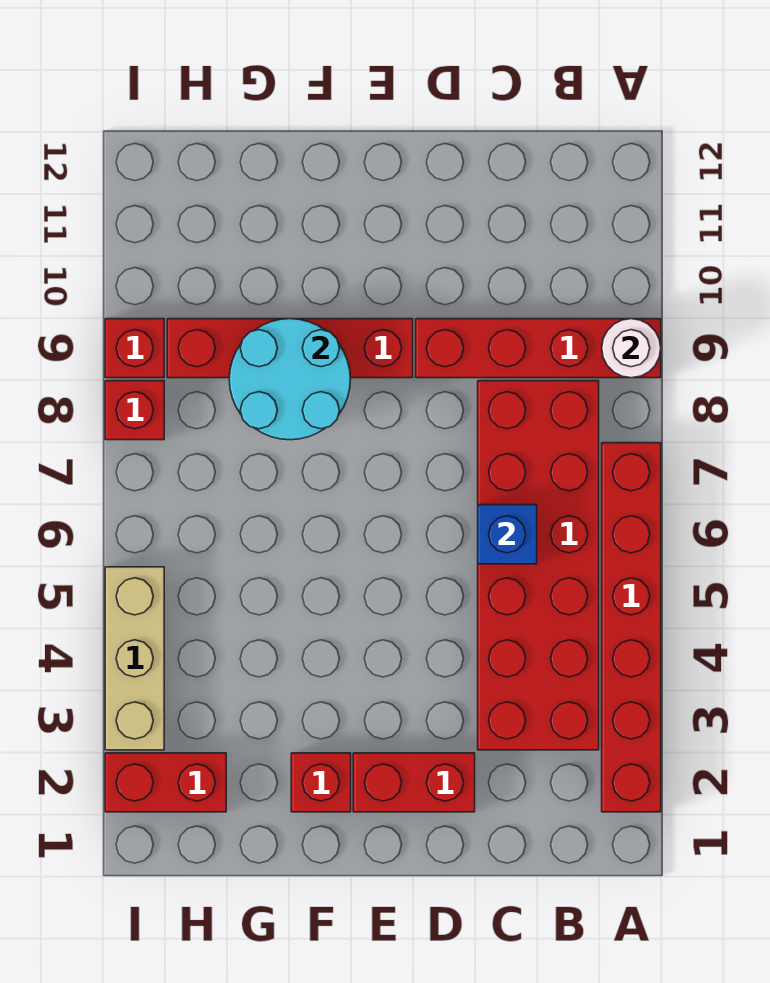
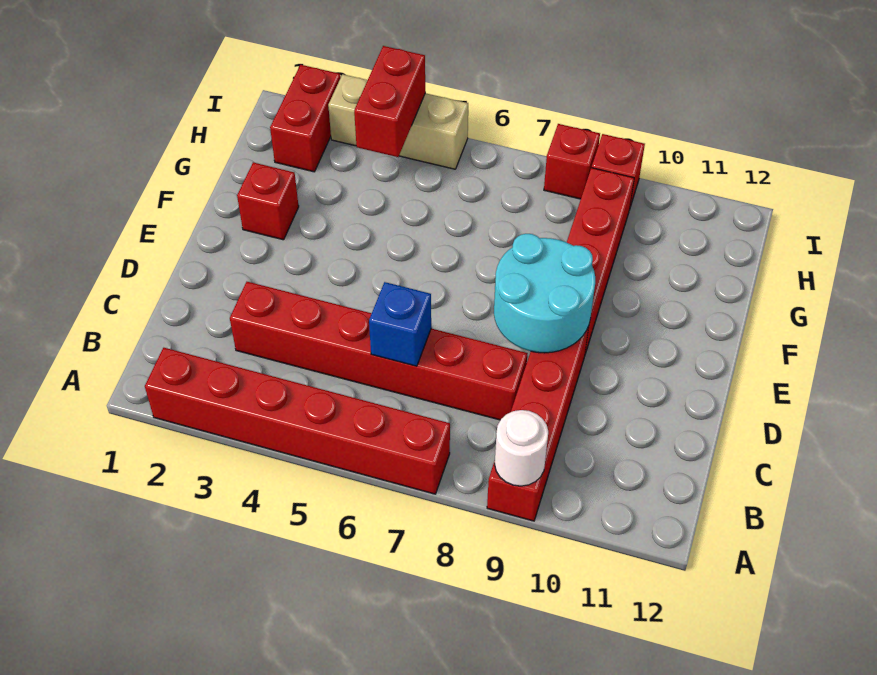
red 2x6 brick [478,381,599,750] -> red 1x6 brick [230,282,528,420]
red 1x2 brick [353,753,475,812] -> red 1x2 brick moved to [354,46,425,157]
cyan 2x2 round brick [229,319,350,440] -> cyan 2x2 round brick moved to [494,234,595,353]

